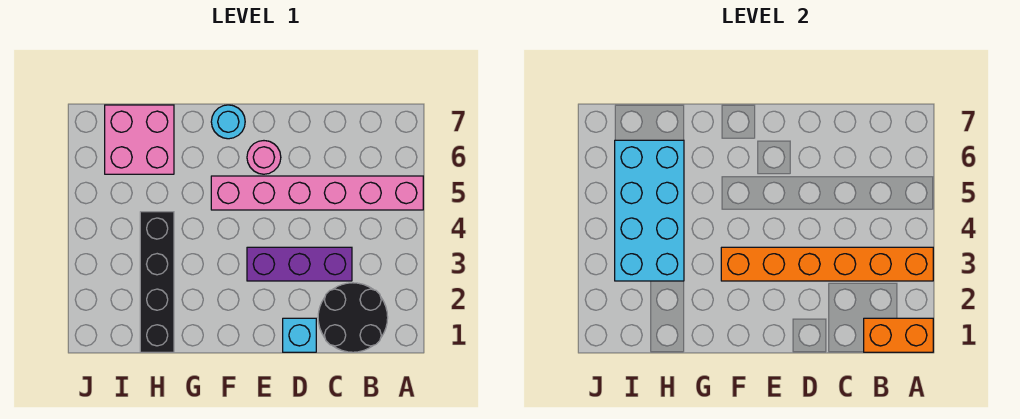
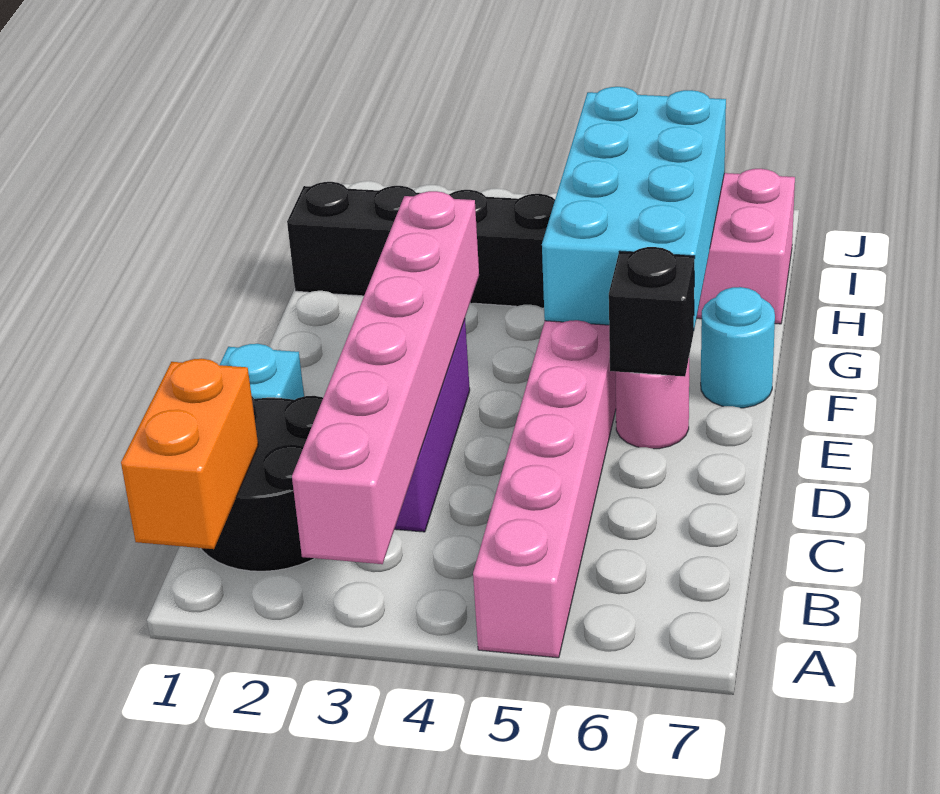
orange 1x6 brick [721,247,933,281] -> pink 1x6 brick [292,191,479,564]
none -> black 1x1 brick [609,247,695,377]
cyan 2x4 brick [615,140,684,281] -> cyan 2x4 brick turned to [542,87,726,329]

